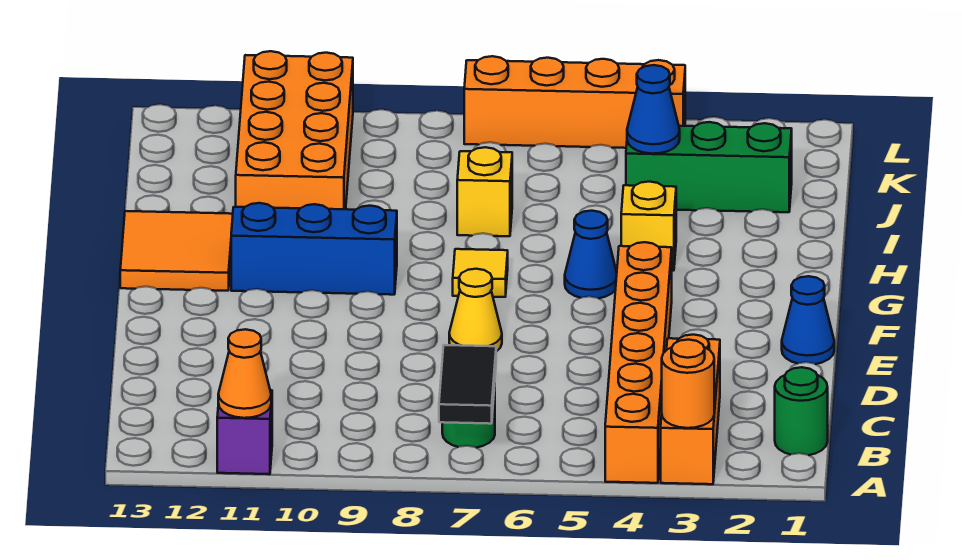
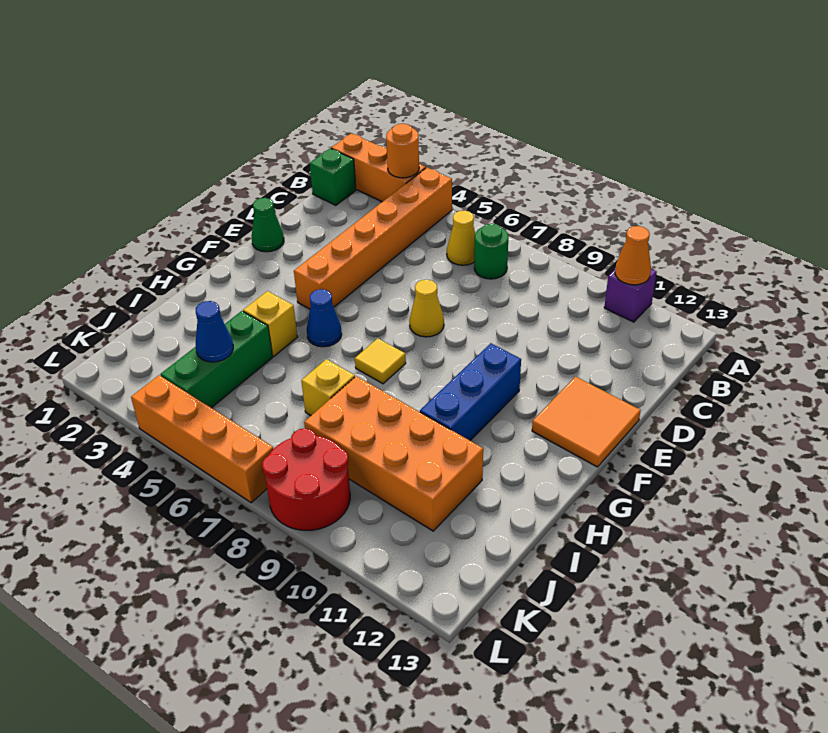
orange 1x3 brick [661,335,720,484] -> orange 1x3 brick turned to [331,133,426,202]
black 1x2 tile [439,345,496,424] -> none
green 1x1 round brick [775,367,828,455] -> green 1x1 brick [310,148,356,205]
none -> yellow 1x1 cone [447,211,475,265]
blue 1x1 cone [782,276,834,364] -> green 1x1 cone [252,198,284,252]
blue 1x3 brick [231,203,397,295] -> blue 1x3 brick turned to [420,343,521,440]
orange 2x2 tile [120,211,233,291] -> orange 2x2 tile moved to [532,377,641,467]
orange 2x4 brick [236,51,353,209] -> orange 2x4 brick turned to [304,376,483,531]
green 1x3 brick [626,122,792,212] -> green 1x3 brick turned to [160,311,272,408]
none -> red 2x2 round brick [262,429,350,531]

